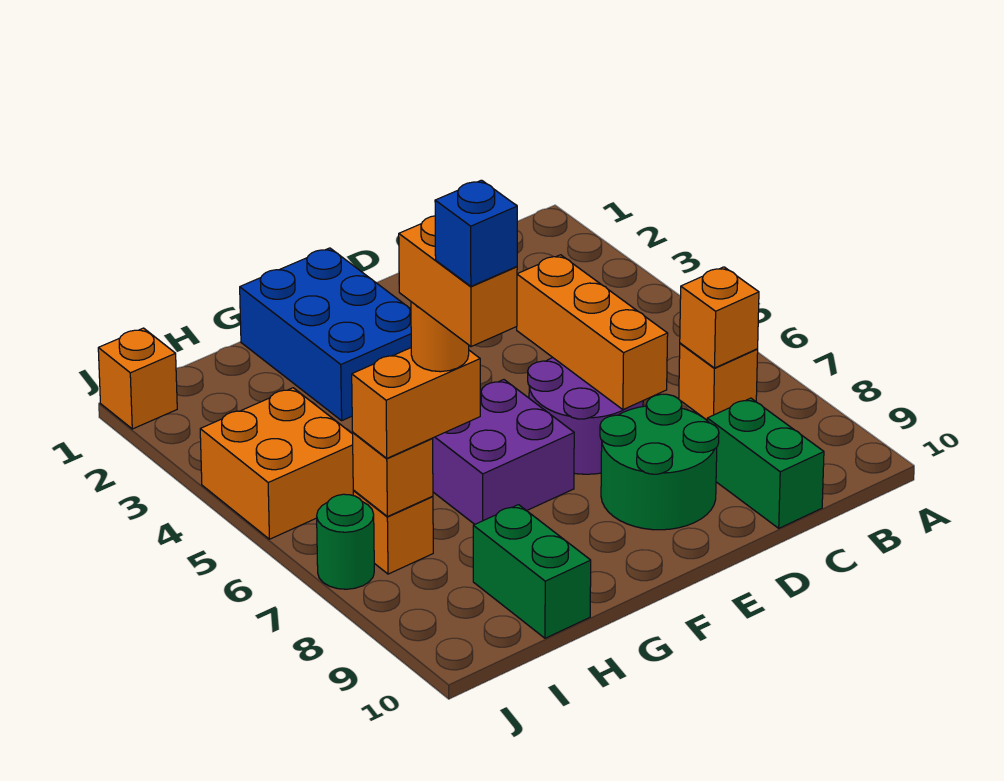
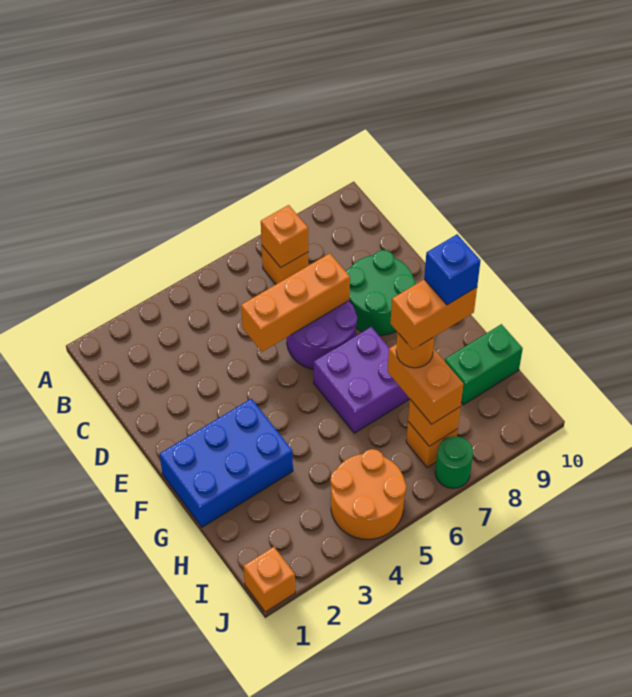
green 1x2 brick [707,398,824,528] -> none
orange 2x2 brick [200,388,354,539] -> orange 2x2 round brick [330,449,406,539]

